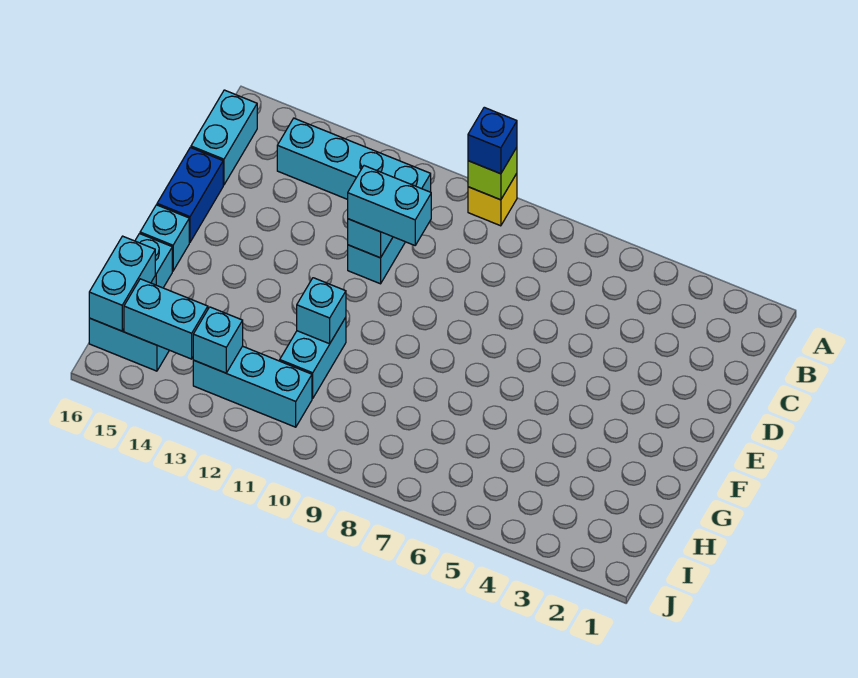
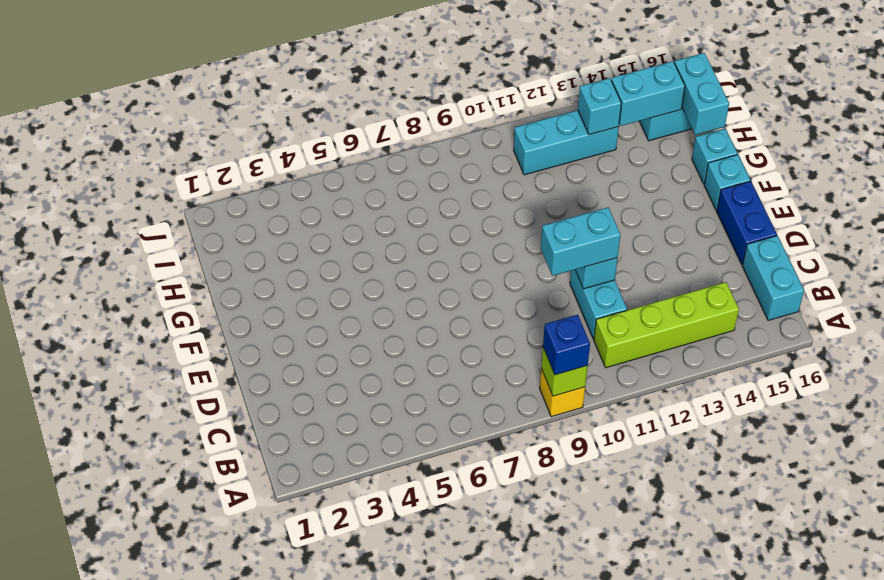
cyan 1x4 brick [277,118,431,199] -> lime 1x4 brick [594,282,739,368]
cyan 1x2 brick [280,317,346,398] -> none
cyan 1x1 brick [297,278,346,344] -> none

